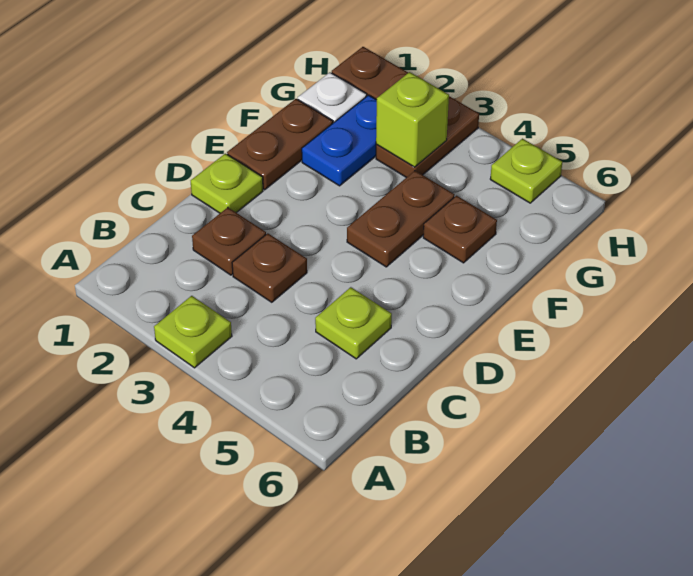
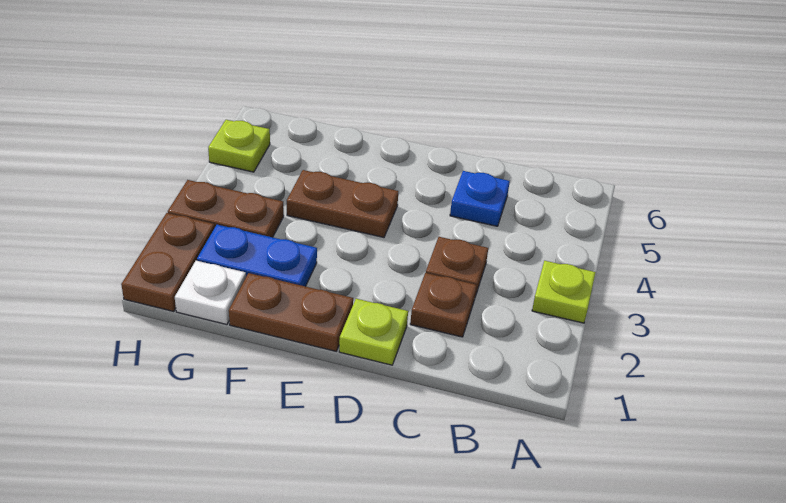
lime 1x1 plate [315,287,392,359] -> blue 1x1 plate [450,171,510,226]
brown 1x1 plate [423,196,497,263] -> none
lime 1x1 brick [376,72,449,167] -> none

